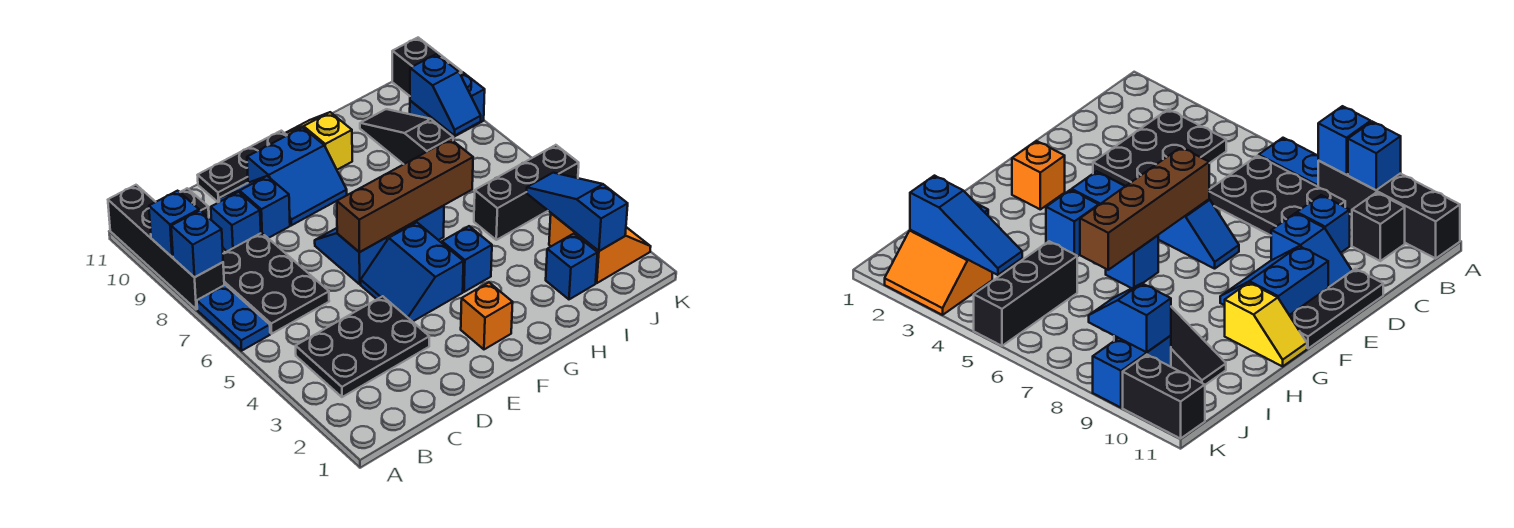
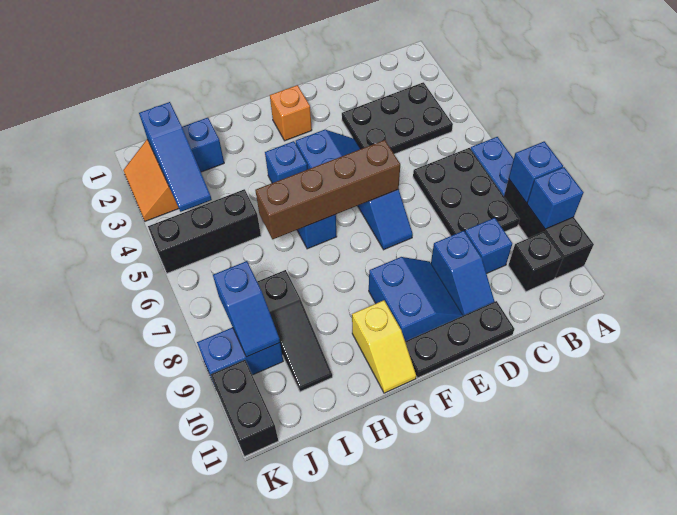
black 1x4 brick [108,185,224,309] -> black 1x3 brick [504,179,594,278]
blue 2x2 slope [247,127,347,225] -> blue 2x2 slope turned to [369,257,463,341]
blue 1x2 slope [410,54,481,136] -> blue 1x2 slope turned to [213,261,280,357]

